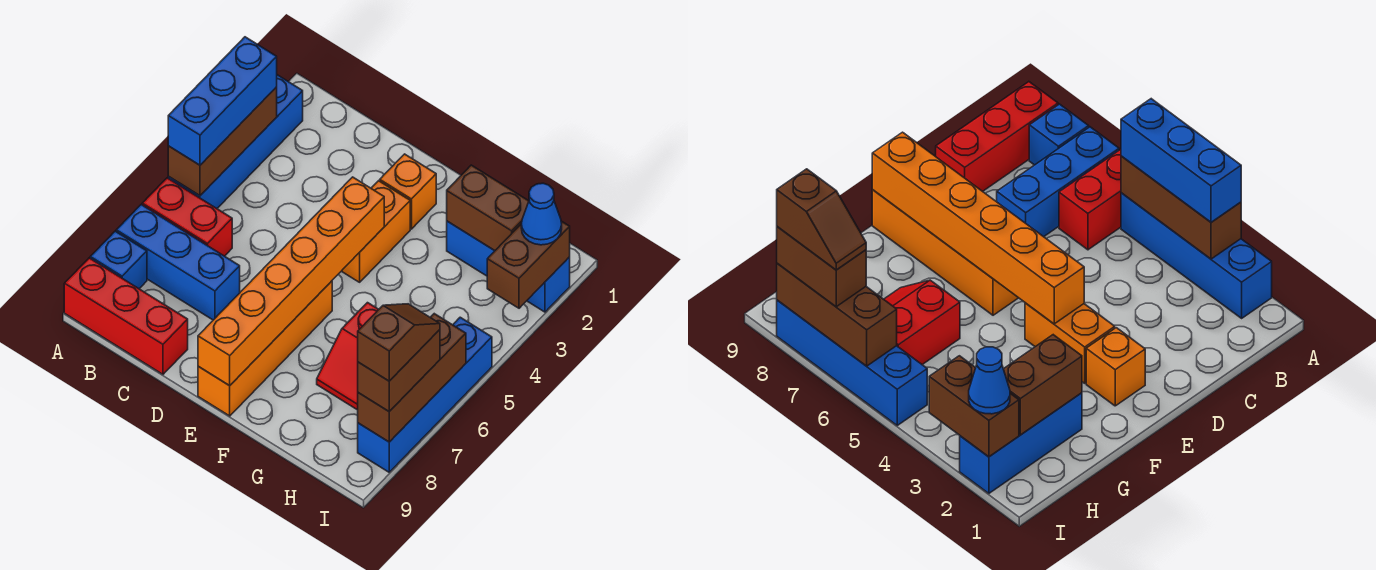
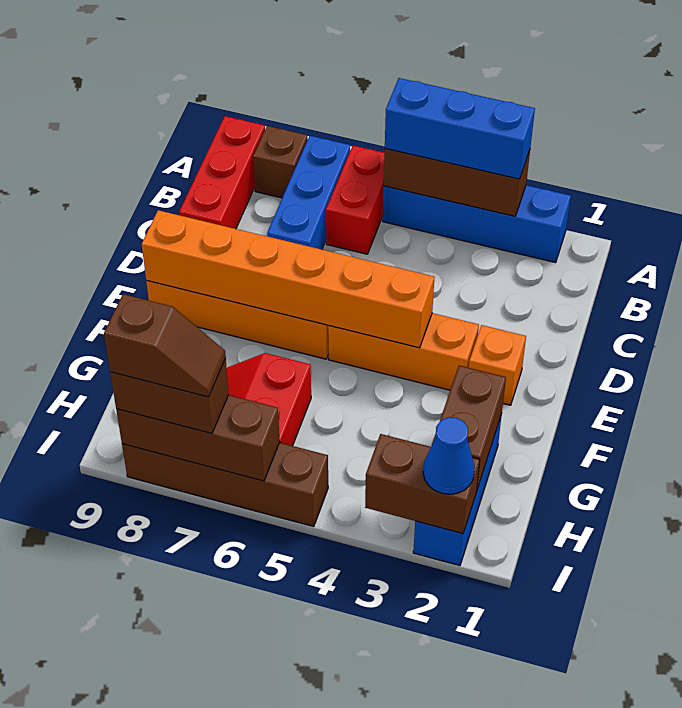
blue 1x1 brick [90,231,147,289] -> brown 1x1 brick [253,126,308,198]
orange 1x2 brick [342,181,410,282] -> orange 1x3 brick [328,313,479,390]
blue 1x4 brick [358,317,492,472] -> brown 1x4 brick [122,443,328,527]

